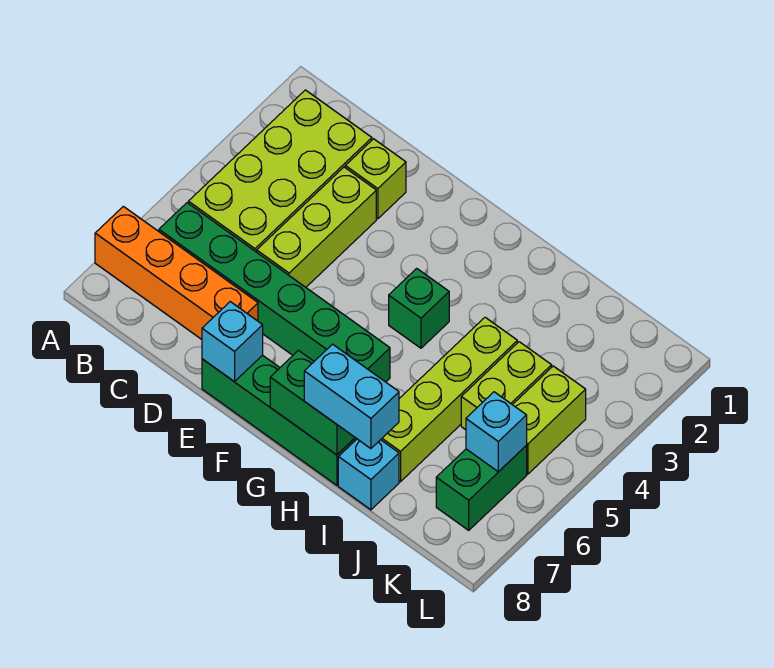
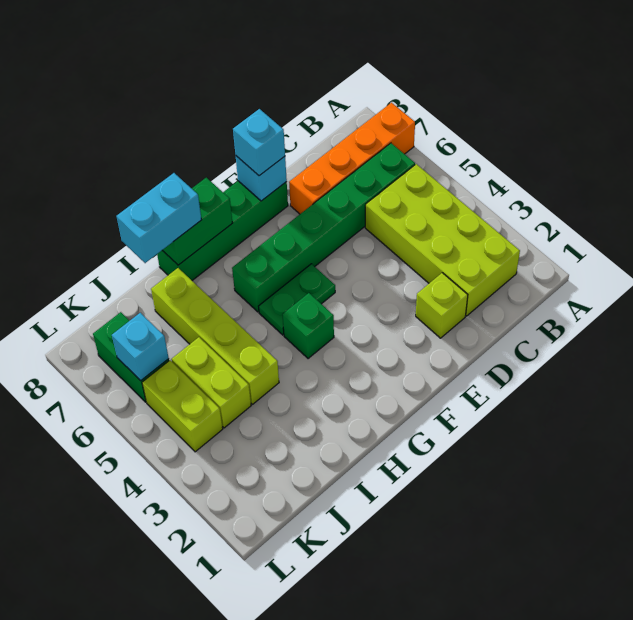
lime 1x3 brick [257,167,376,287] -> none
none -> green 1x2 plate [259,264,335,335]
cyan 1x1 brick [338,439,399,510] -> cyan 1x1 brick moved to [233,109,285,176]

